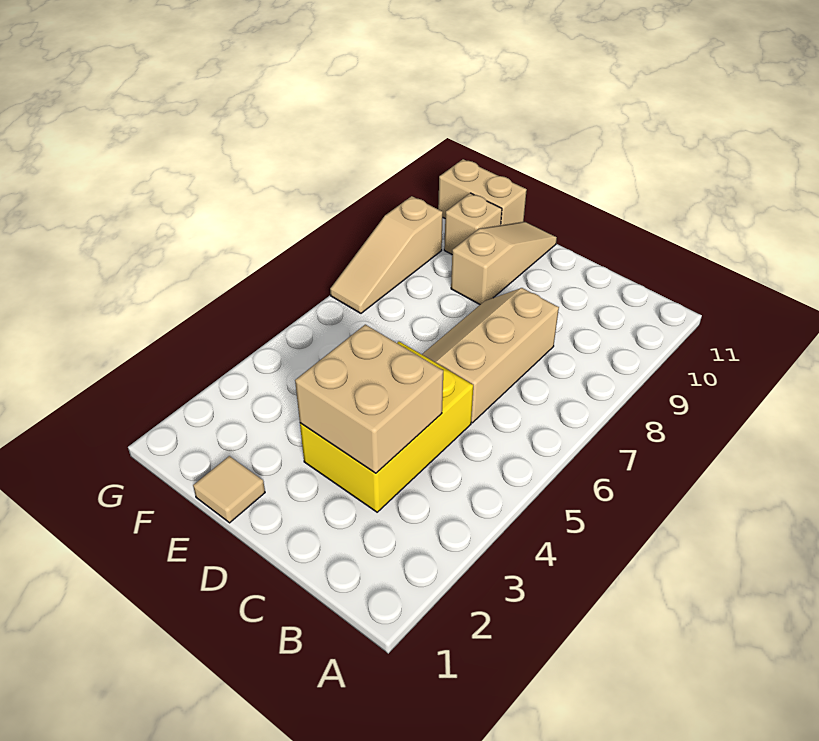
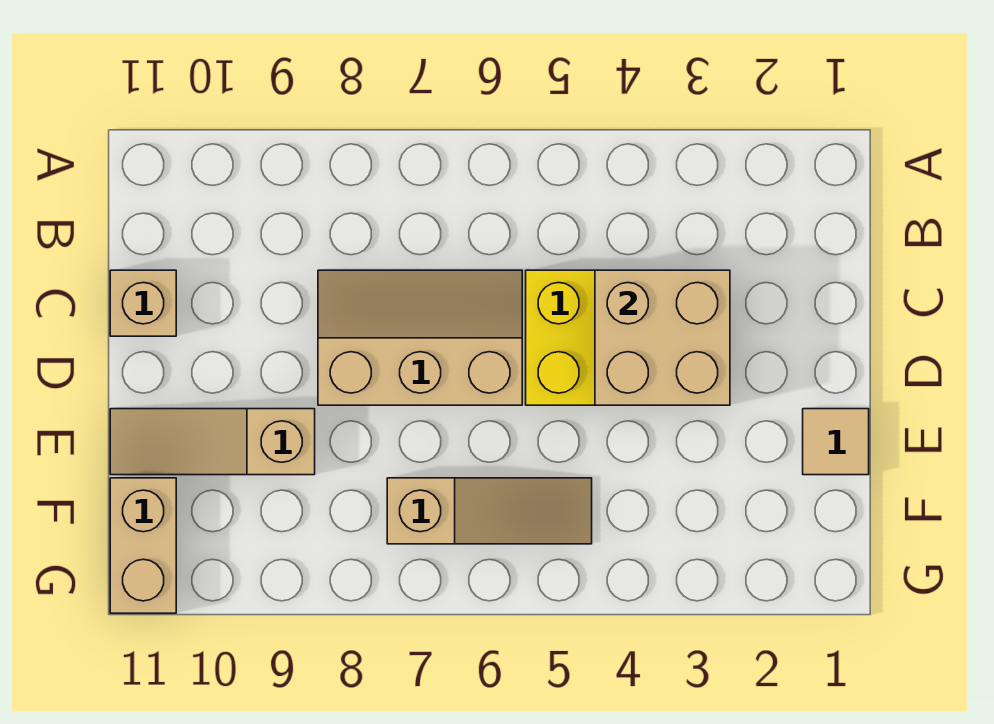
tan 2x3 slope [422,288,559,423] -> tan 2x3 slope turned to [318,270,522,405]
tan 1x1 brick [444,193,502,254] -> tan 1x1 brick moved to [110,270,176,336]
tan 1x3 slope [330,196,443,313] -> tan 1x3 slope moved to [387,478,592,544]

